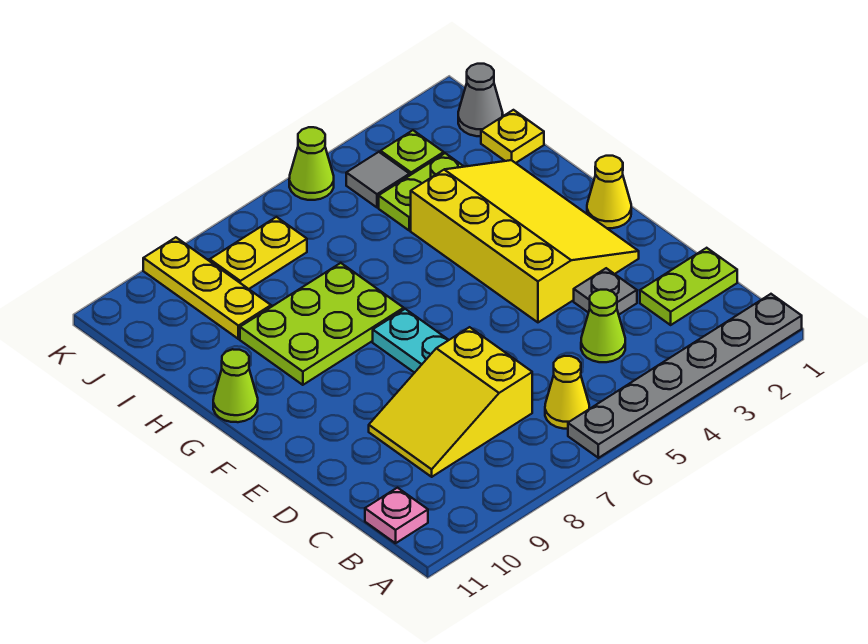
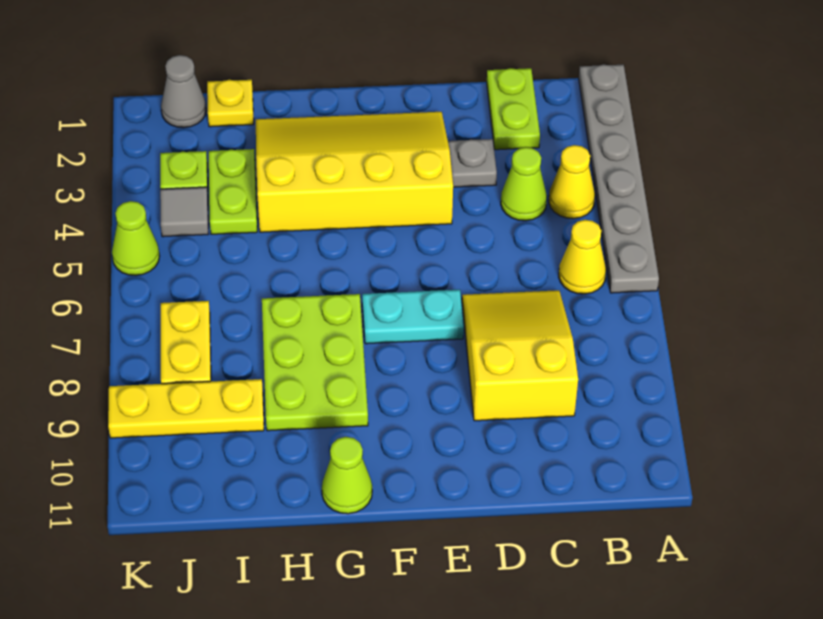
pink 1x1 plate [365,488,428,543] -> none
yellow 2x3 slope [369,327,532,477] -> yellow 2x3 slope turned to [462,290,578,421]
yellow 1x1 cone [587,156,631,228] -> yellow 1x1 cone moved to [549,145,595,219]

